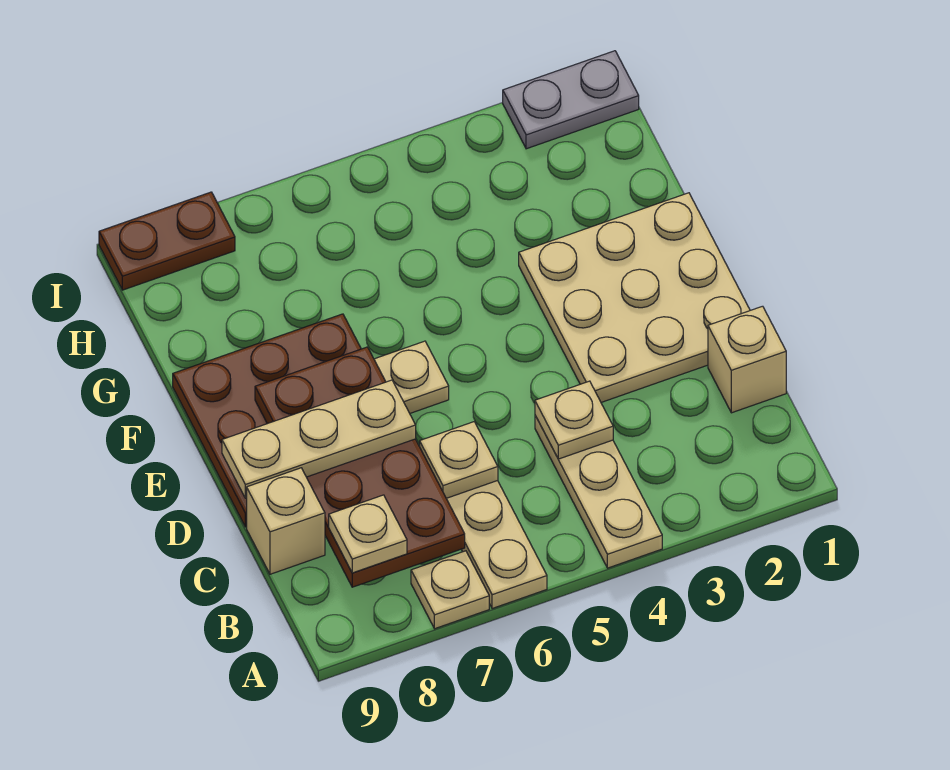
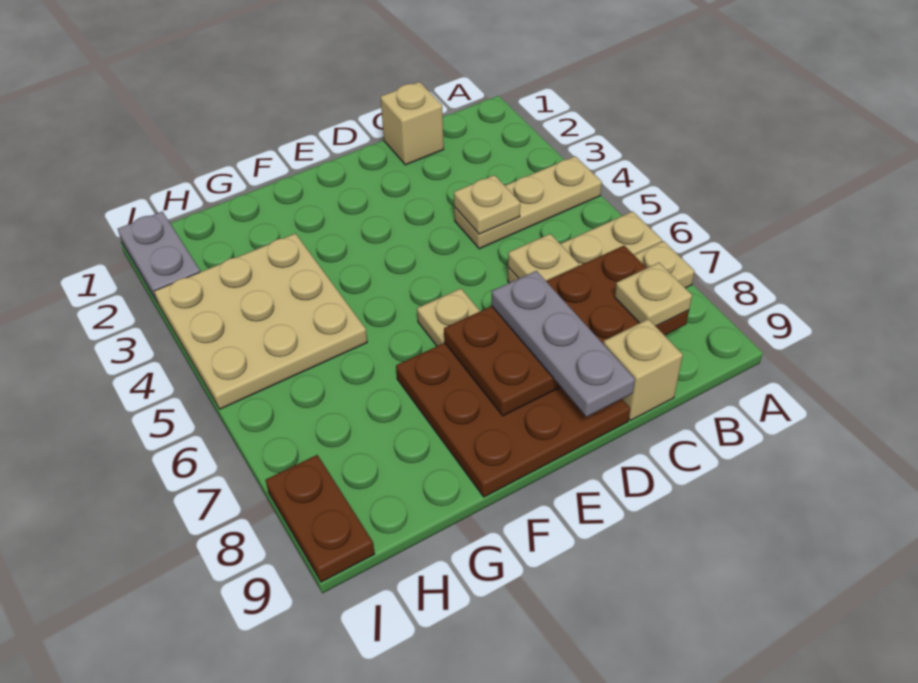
tan 3x3 plate [519,193,750,402] -> tan 3x3 plate moved to [154,233,367,409]
tan 1x3 plate [222,380,416,498] -> grey 1x3 plate [492,271,635,417]

